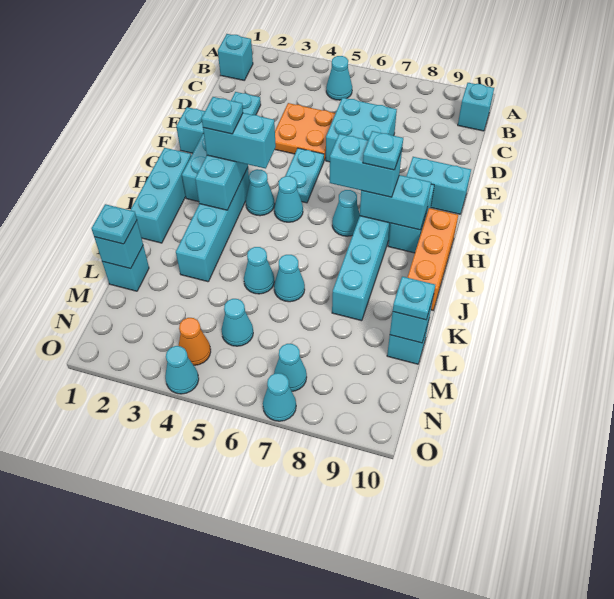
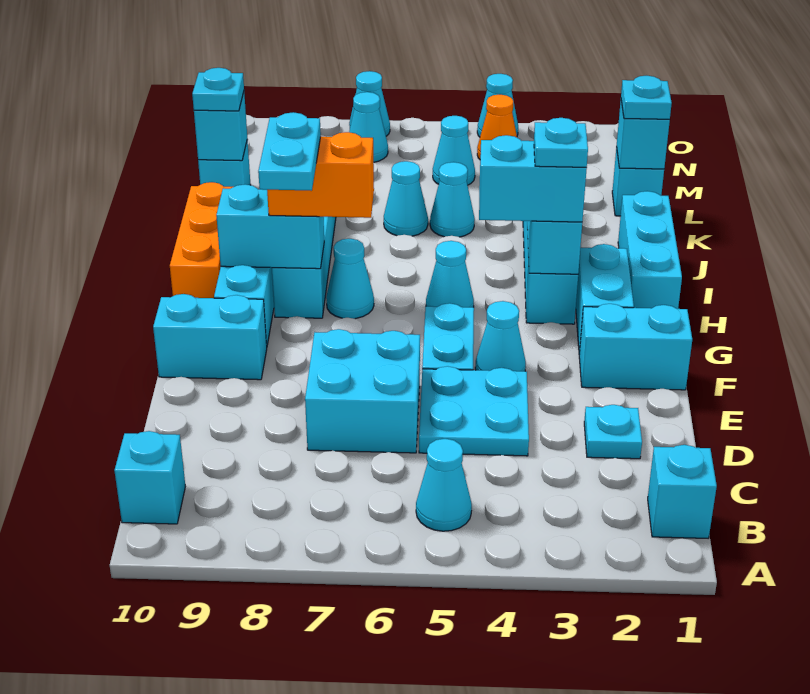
orange 2x2 plate [275,103,336,160] -> cyan 2x2 plate [419,366,529,456]
cyan 1x1 cone [246,169,275,216] -> cyan 1x1 cone moved to [475,301,526,371]
cyan 1x2 brick [330,134,402,197] -> orange 1x2 brick [267,132,374,218]
cyan 1x1 plate [363,131,403,170] -> cyan 1x2 plate [258,112,321,191]

